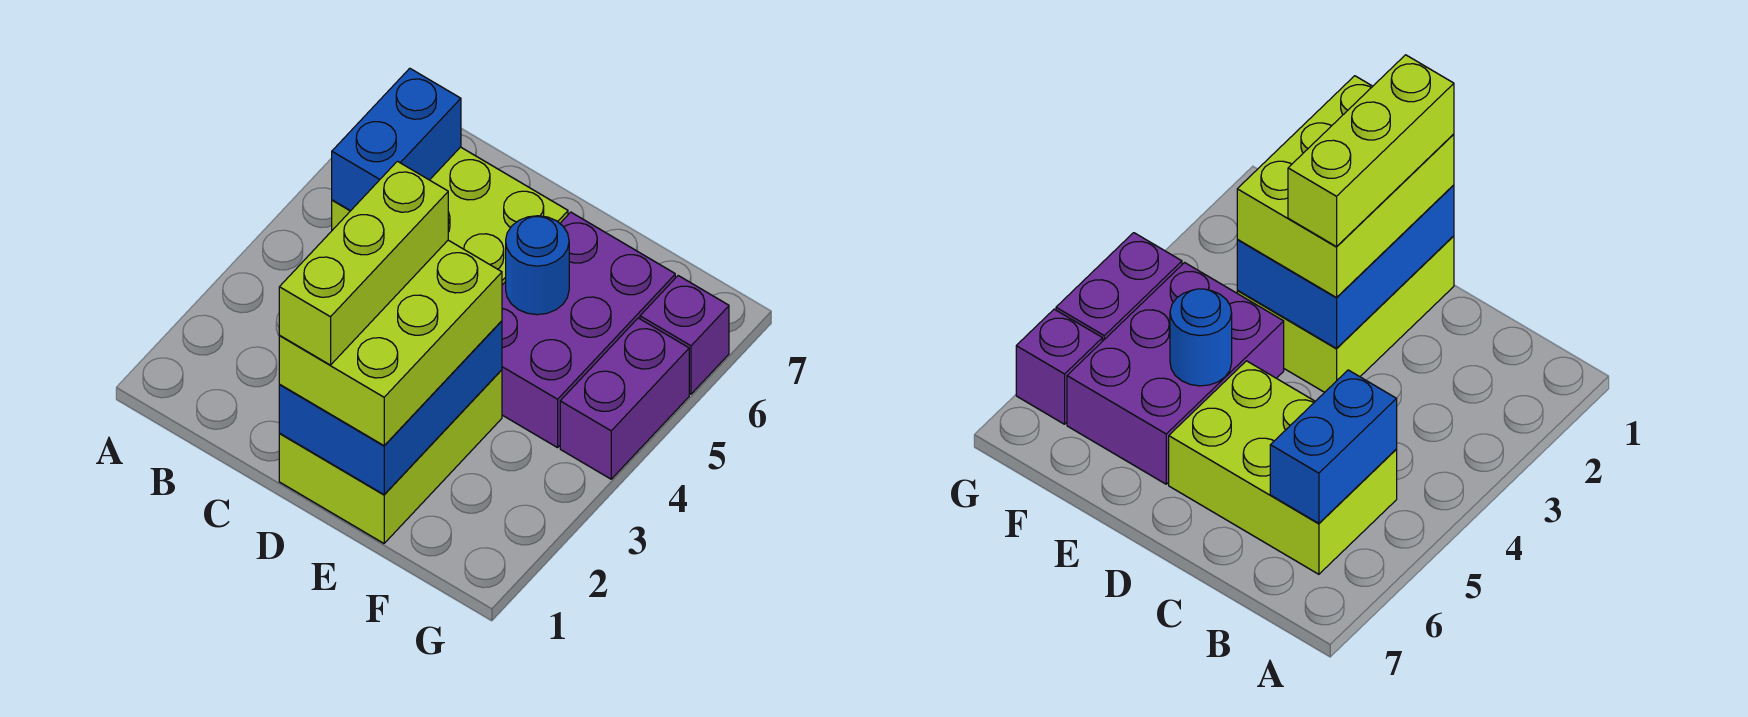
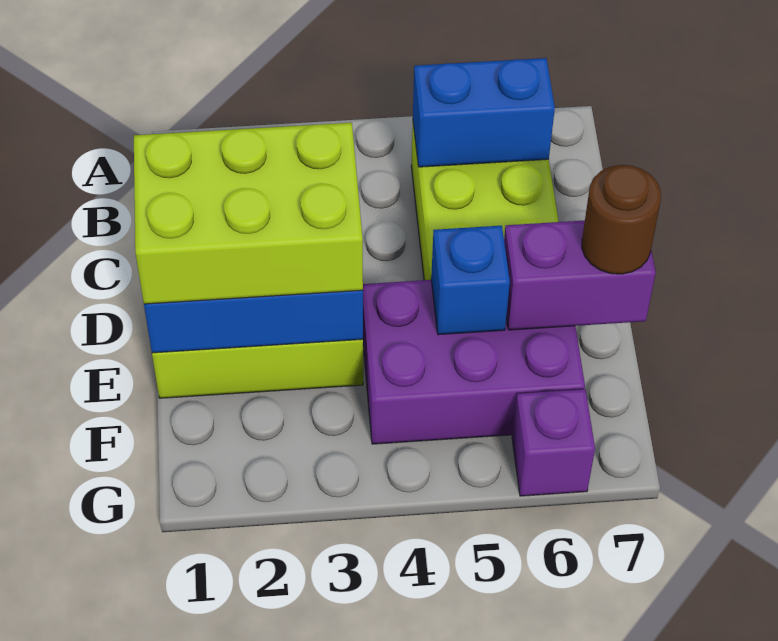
lime 1x3 brick [279,161,448,365] -> none
blue 1x1 round brick [506,216,569,315] -> blue 1x1 brick [431,226,510,335]
none -> brown 1x1 round brick [582,165,661,274]
purple 1x2 brick [560,318,689,479] -> purple 1x2 brick moved to [504,221,656,330]

